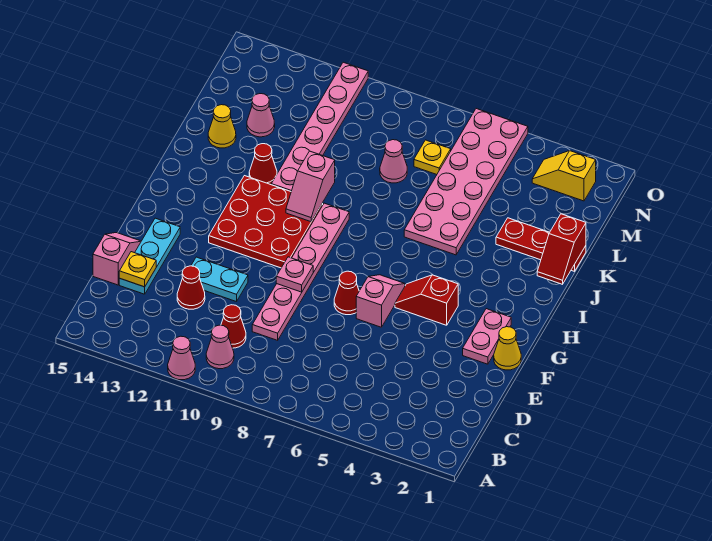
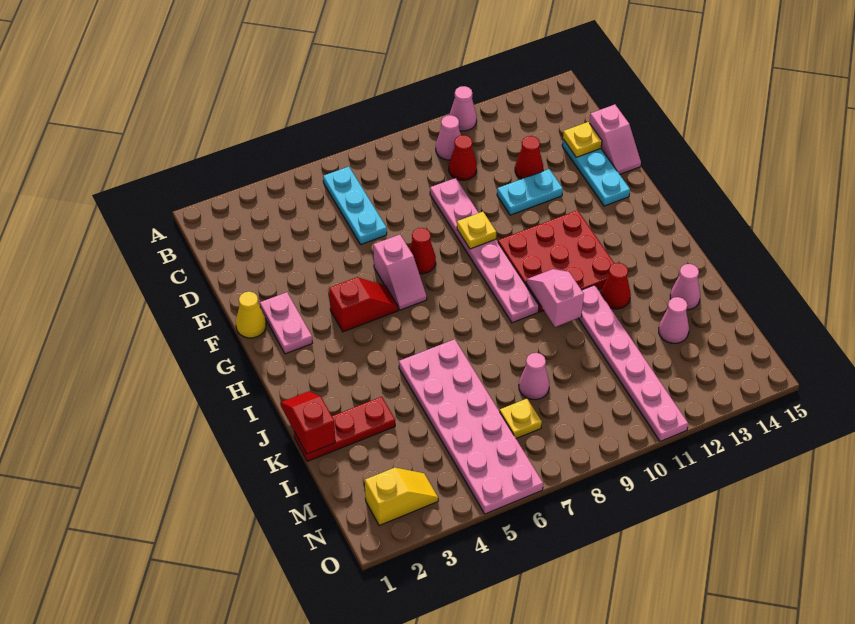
none -> cyan 1x3 plate [323,167,387,245]
pink 1x1 plate [276,257,313,292] -> yellow 1x1 plate [457,212,496,249]
yellow 1x1 cone [208,105,236,148] -> pink 1x1 cone [670,264,700,310]

